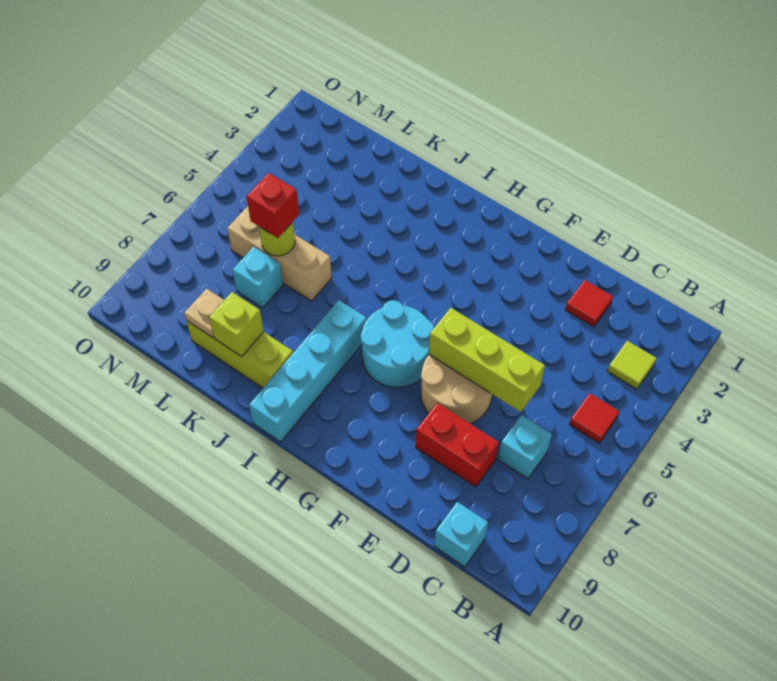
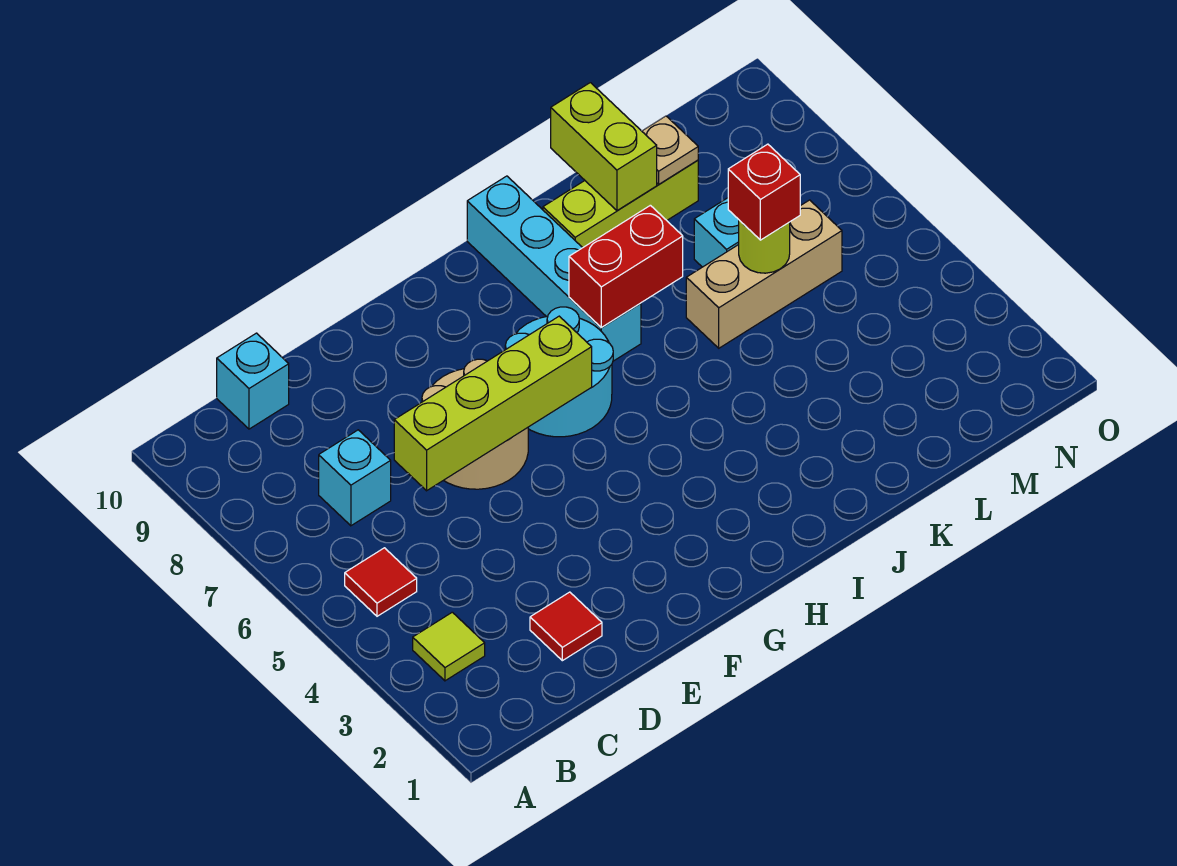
lime 1x3 brick [429,308,545,412] -> lime 1x4 brick [394,316,592,491]
red 1x2 brick [416,403,499,487] -> red 1x2 brick moved to [569,205,683,328]
lime 1x1 brick [209,292,264,357] -> lime 1x2 brick [551,83,657,211]

